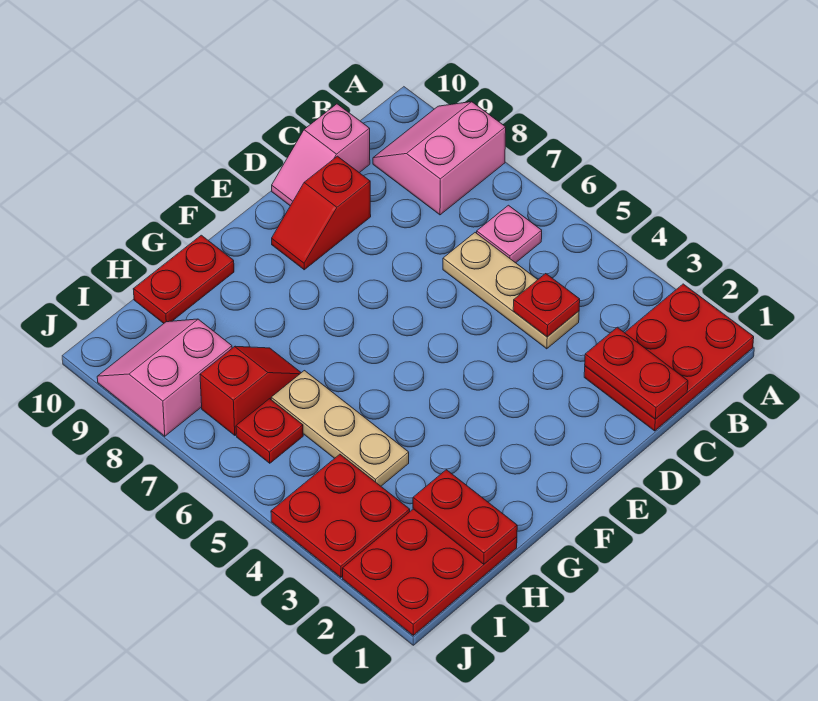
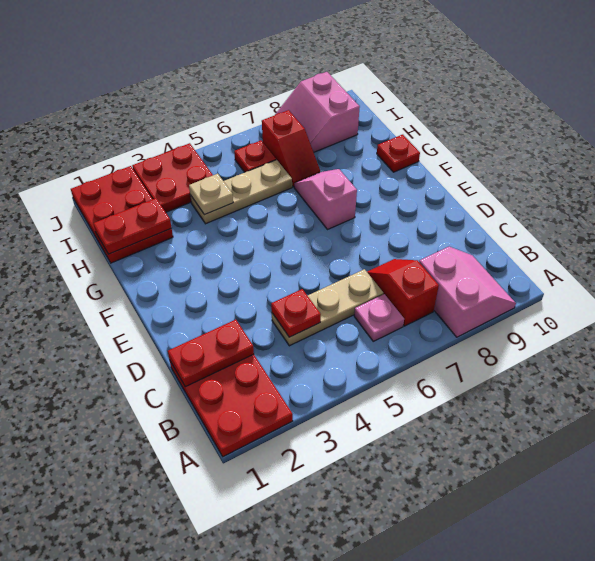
pink 1x2 slope [272,104,370,206] -> pink 1x2 slope moved to [294,169,357,229]
red 1x2 slope [272,156,371,270] -> red 1x2 slope moved to [367,259,439,326]
red 1x2 plate [133,235,234,323] -> red 1x1 plate [377,135,420,172]
none -> tan 1x1 plate [189,173,233,215]
pink 2x2 slope [97,319,232,436] -> pink 2x2 slope turned to [275,72,360,152]

